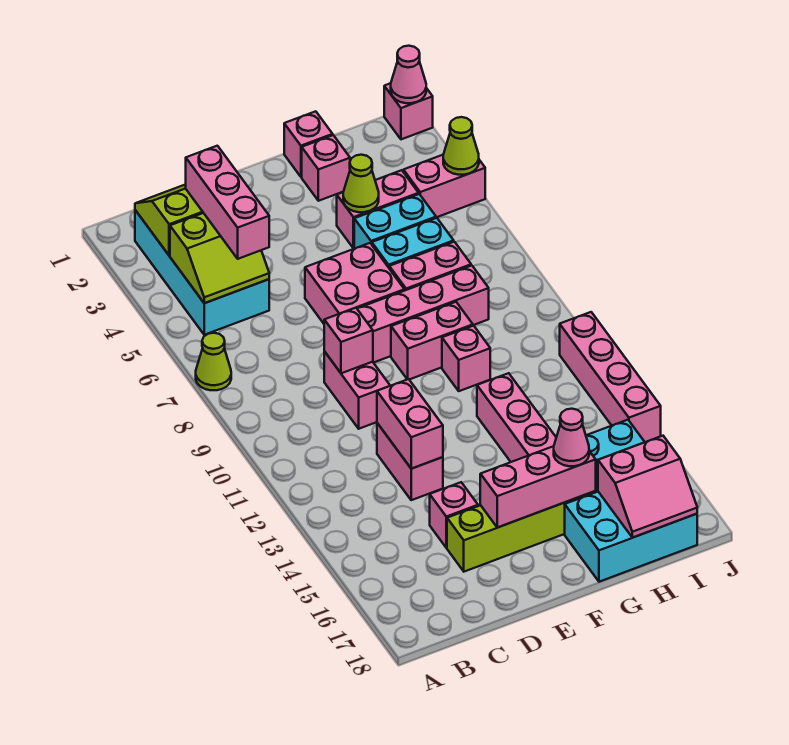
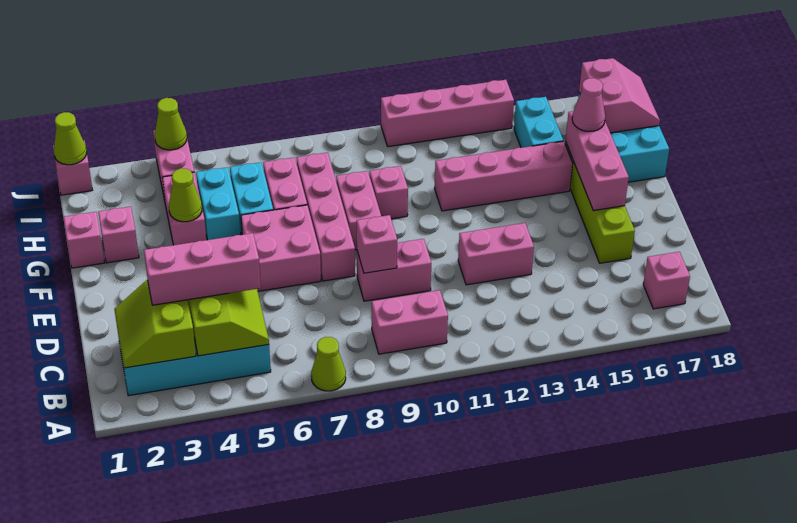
pink 1x2 brick [377,379,443,469] -> pink 1x2 brick moved to [372,290,448,354]
pink 1x1 brick [430,482,478,548] -> pink 1x1 brick moved to [643,252,690,309]
pink 1x1 cone [391,46,426,103] -> lime 1x1 cone [54,112,87,165]

